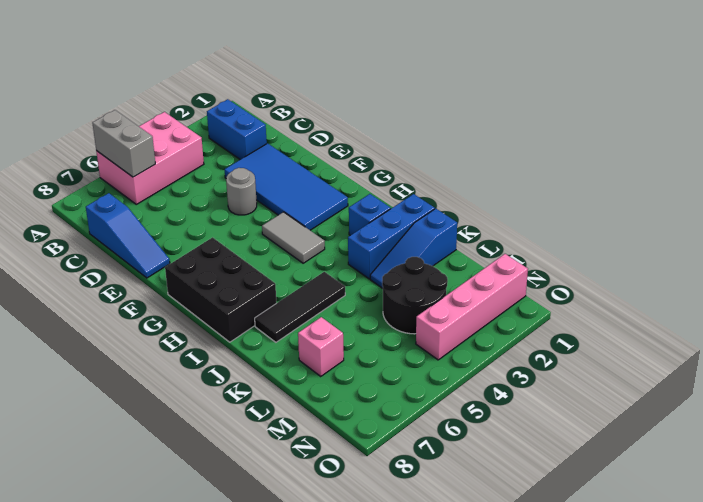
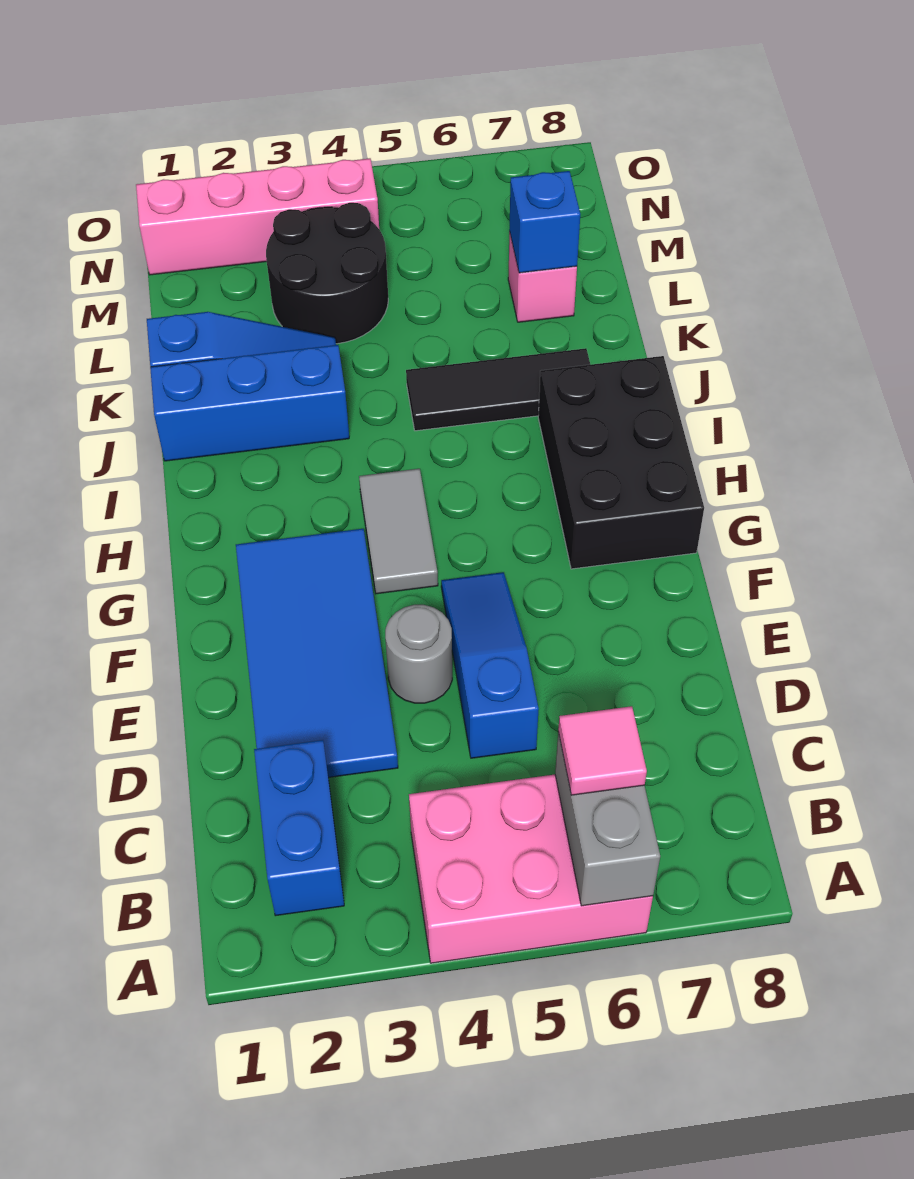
none -> pink 1x1 tile [558,706,647,795]
blue 1x3 slope [86,193,170,278] -> blue 1x3 slope moved to [441,572,539,758]
blue 1x1 brick [349,194,391,235] -> blue 1x1 brick moved to [509,171,580,273]

